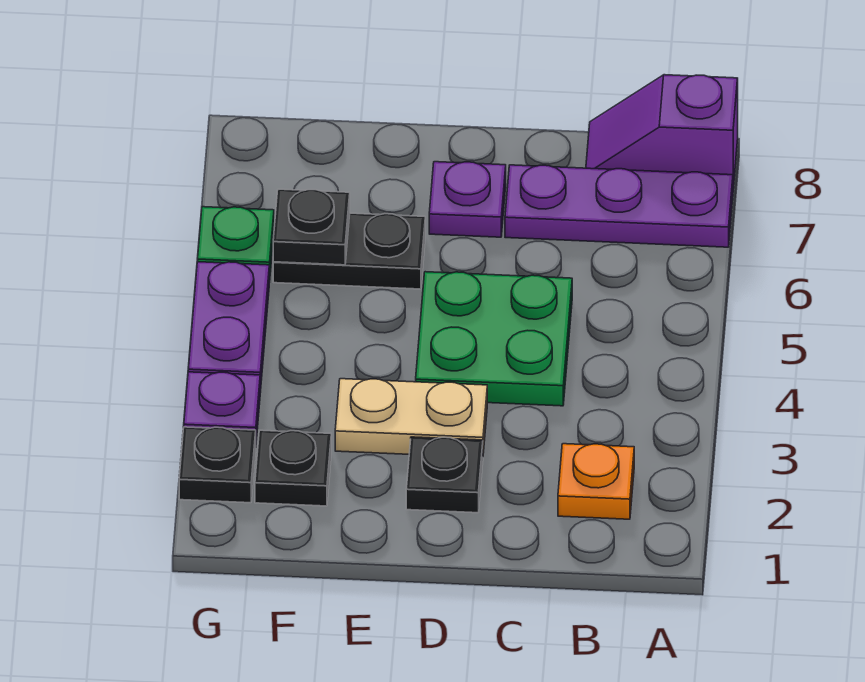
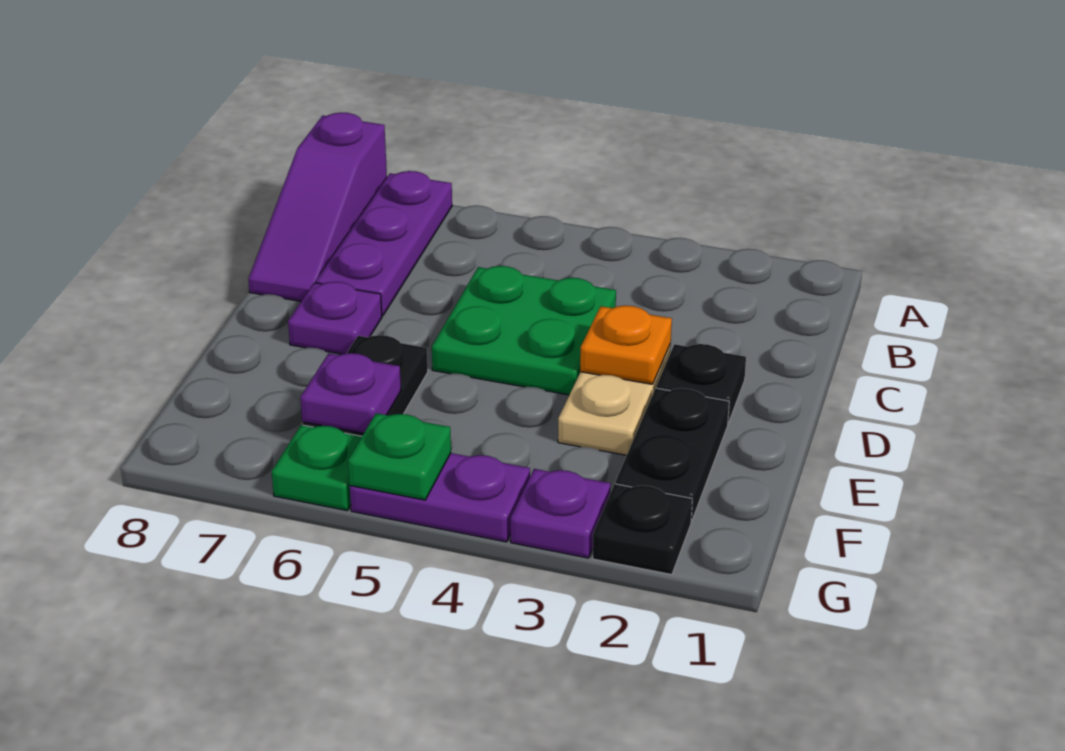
purple 1x2 slope [586,75,738,188] -> purple 1x3 slope [248,112,387,301]
orange 1x1 plate [558,444,634,519] -> orange 1x1 plate moved to [580,305,672,384]
black 1x1 plate [255,430,331,506] -> black 1x2 plate [615,388,729,521]
black 1x1 plate [273,189,350,265] -> purple 1x1 plate [300,353,401,433]
none -> green 1x1 plate [348,413,451,500]

